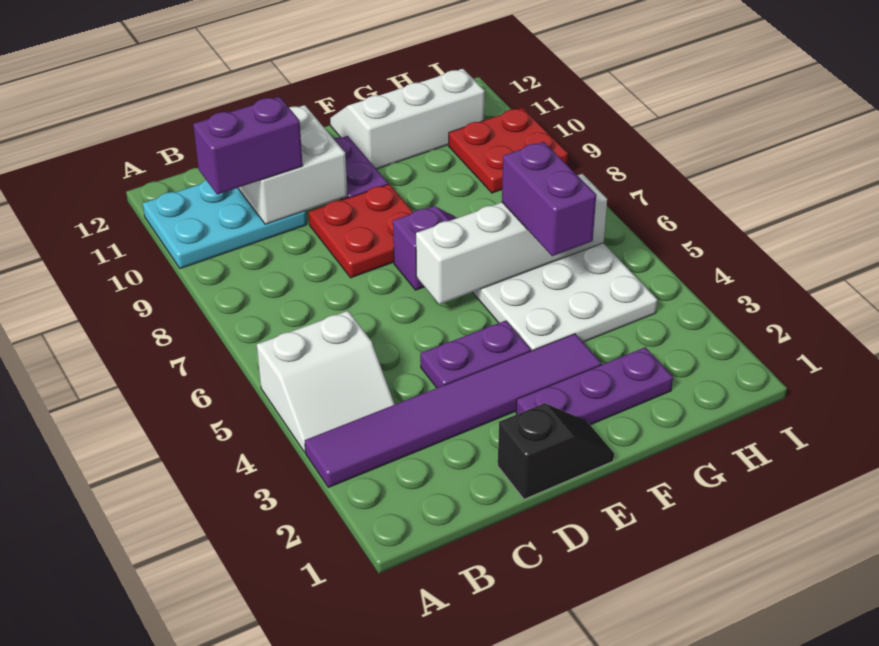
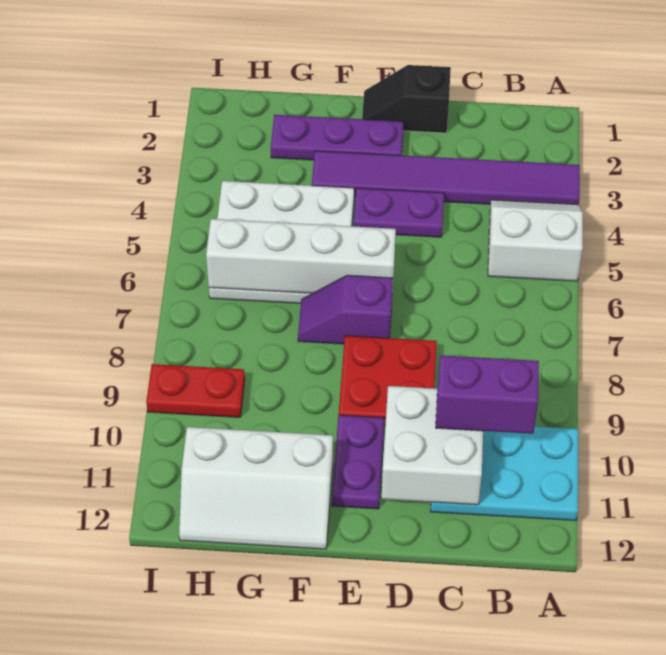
purple 1x2 brick [502,142,596,256] -> none
red 2x2 plate [449,108,568,193] -> red 1x2 plate [146,364,245,417]

